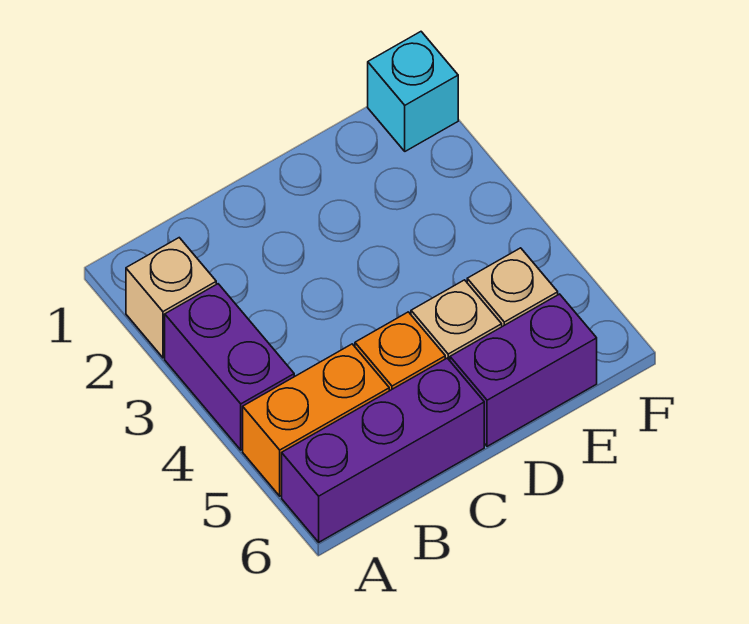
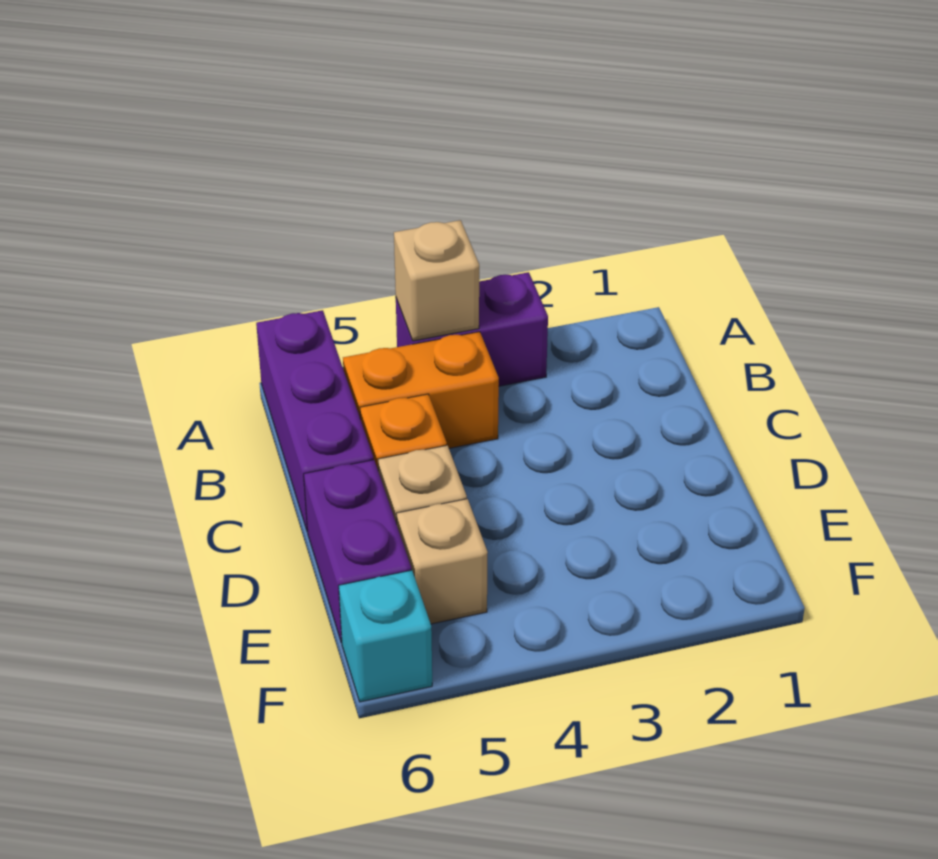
tan 1x1 brick [126,238,216,358] -> tan 1x1 brick moved to [394,220,479,341]
orange 1x2 brick [243,344,389,496] -> orange 1x2 brick turned to [343,332,499,448]
cyan 1x1 brick [368,32,458,151] -> cyan 1x1 brick moved to [339,570,432,702]

